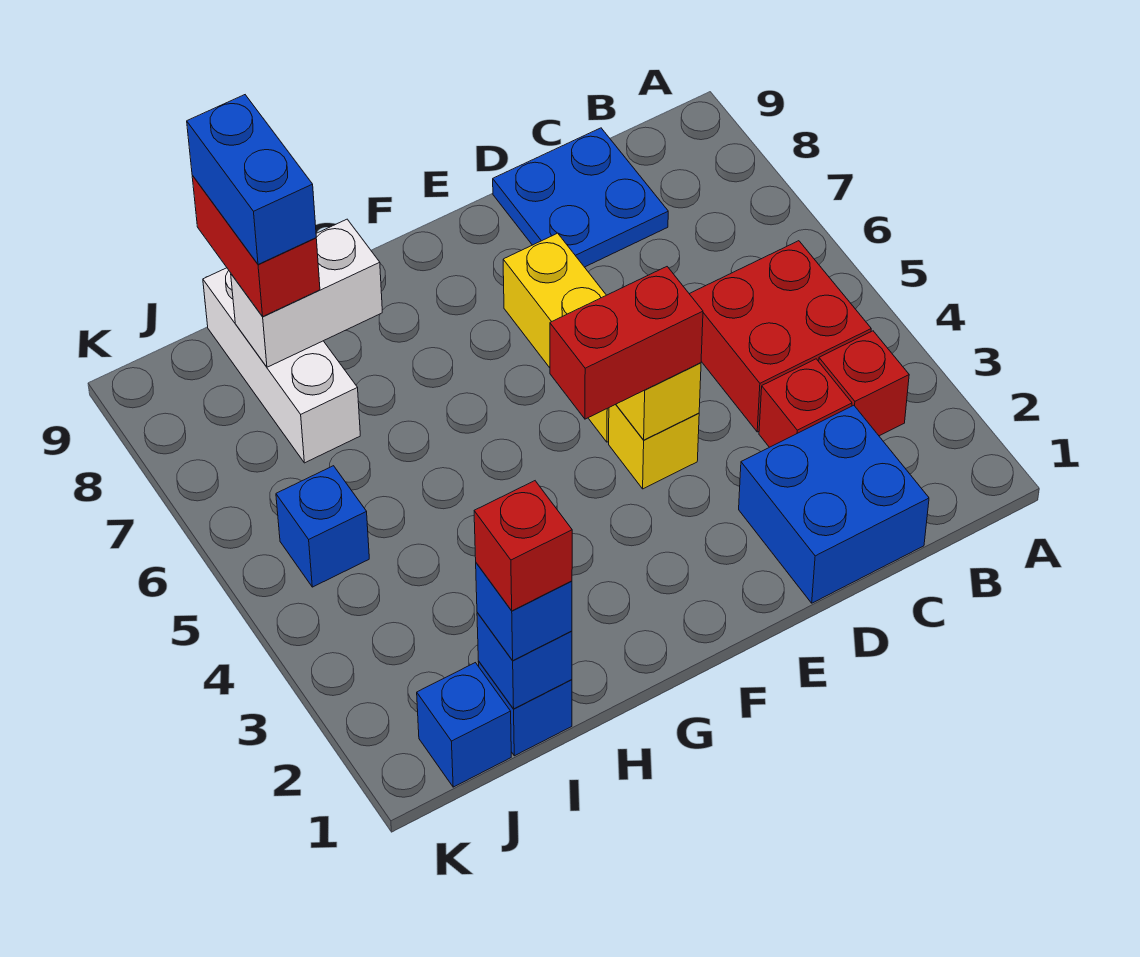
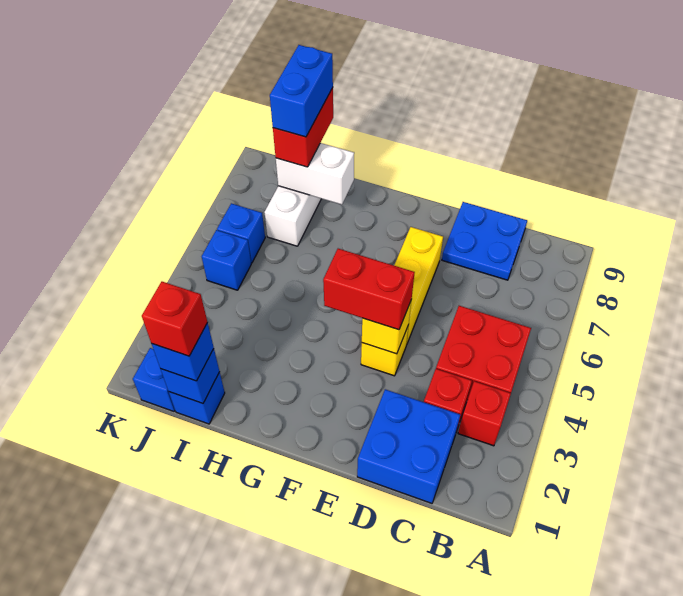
none -> blue 1x1 brick [217,203,265,263]

